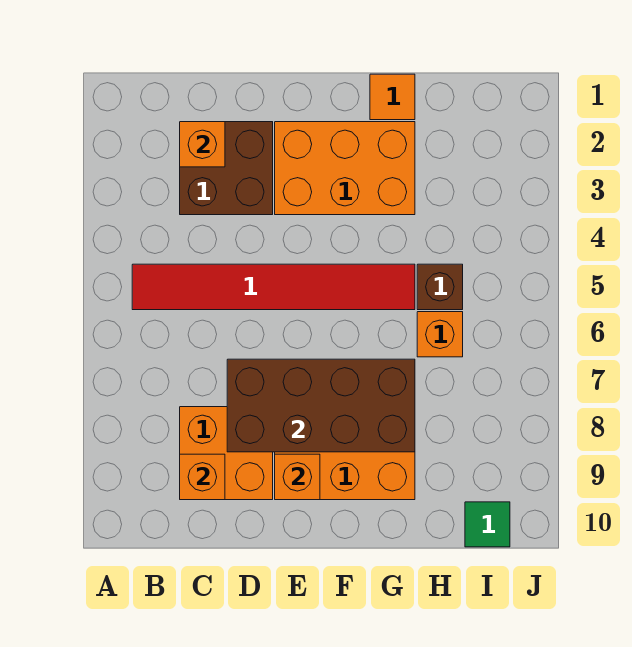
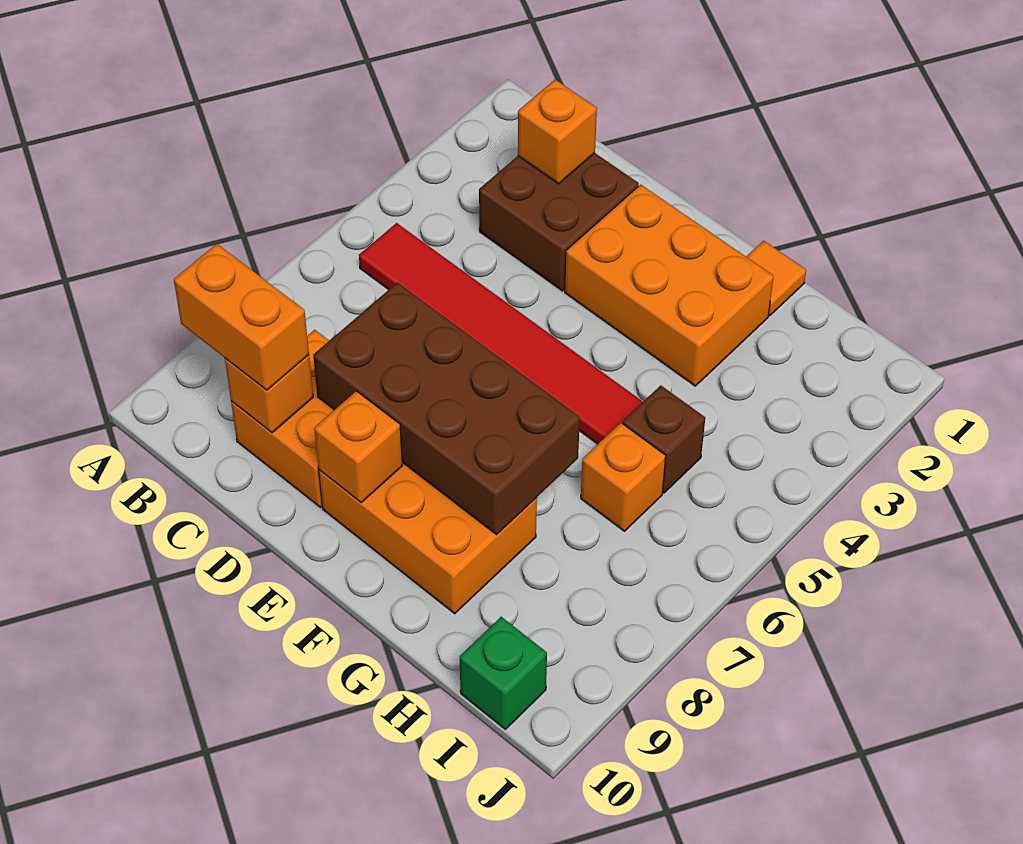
none -> orange 1x2 brick [174,244,309,390]
green 1x1 tile [465,502,510,547] -> green 1x1 brick [460,617,547,729]

